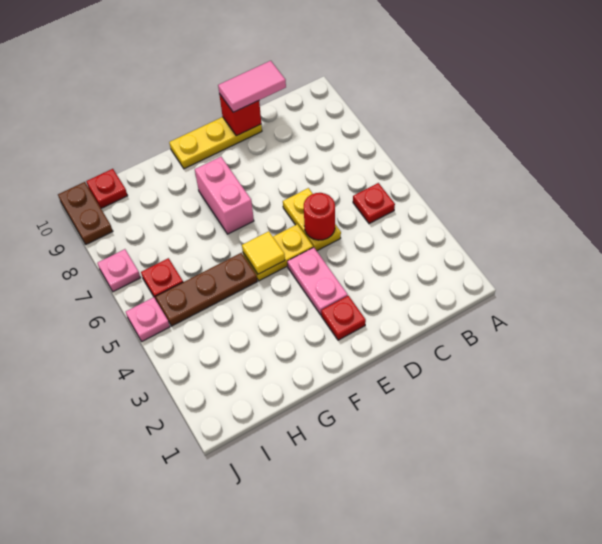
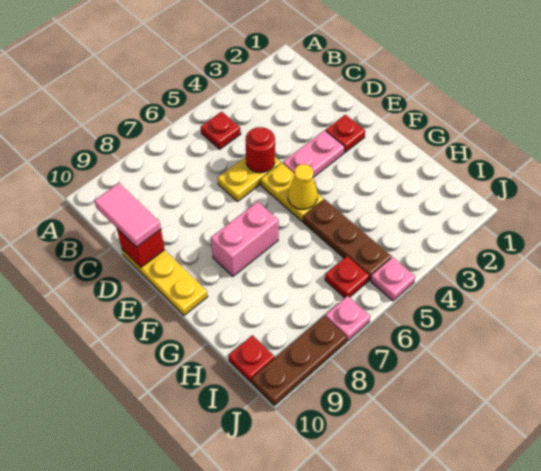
yellow 1x1 tile [242,231,285,274] -> yellow 1x1 cone [288,164,317,209]
brown 1x2 plate [58,182,113,245] -> brown 1x3 plate [252,316,347,405]

